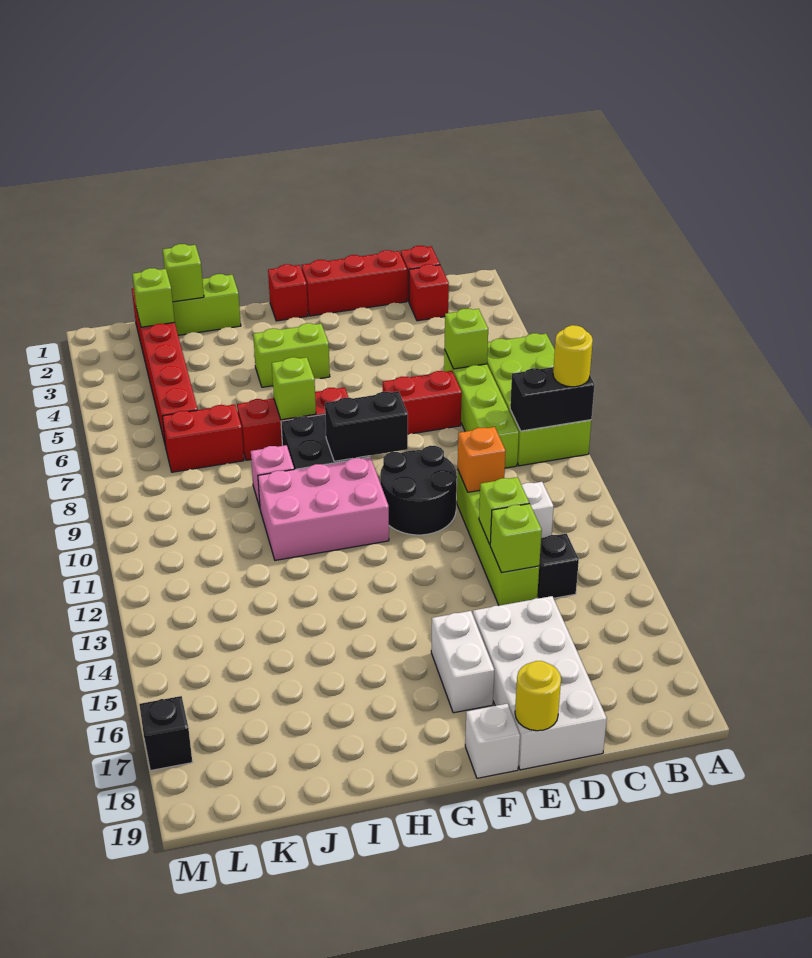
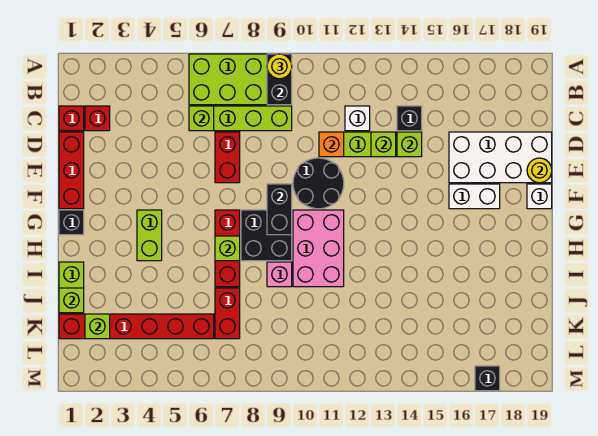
red 1x1 brick [268,264,308,321] -> black 1x1 brick [59,210,84,235]

